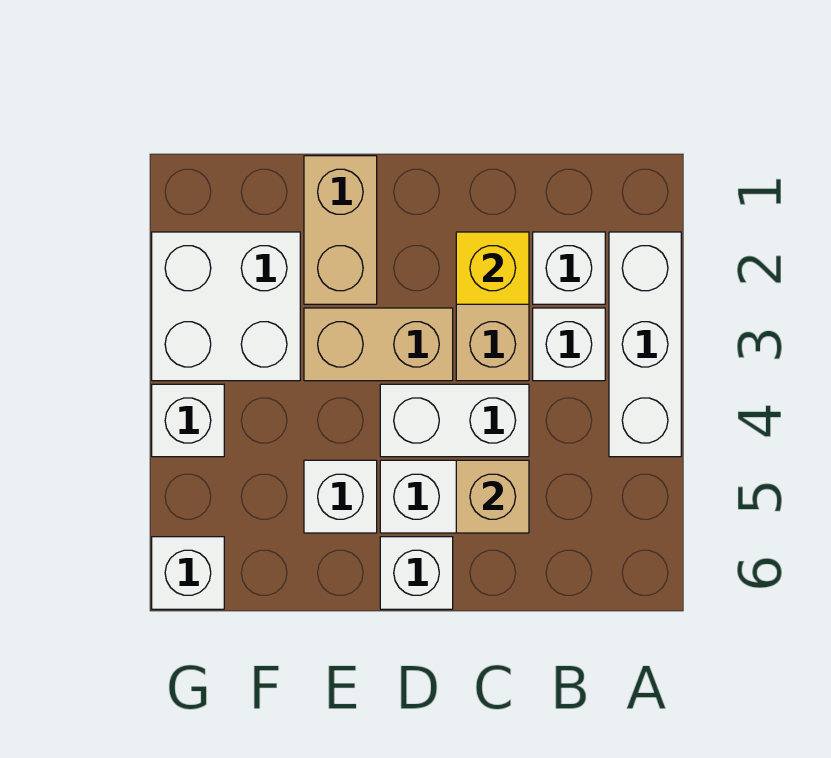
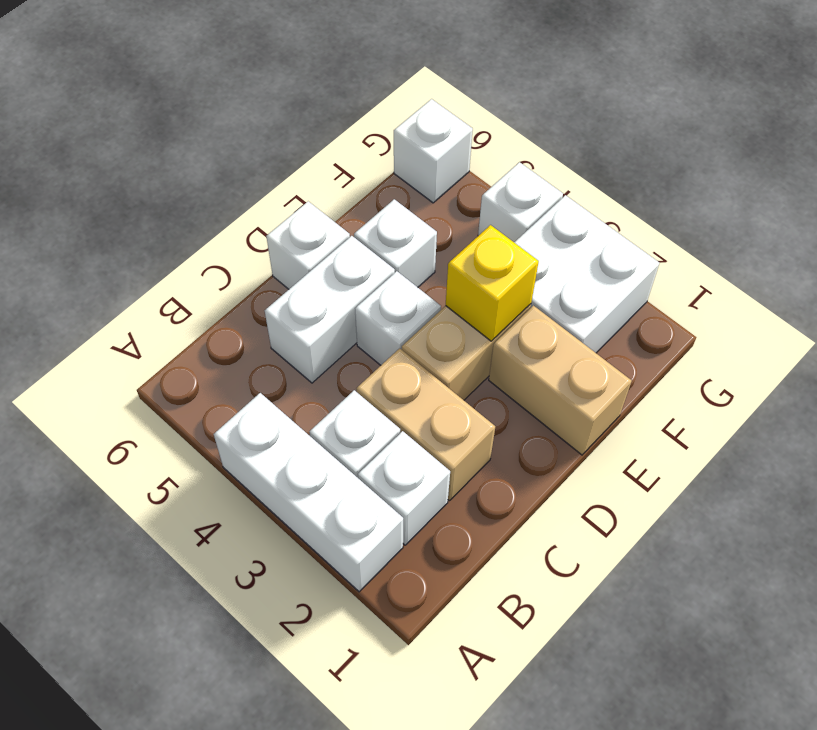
yellow 1x1 brick [456,232,529,304] -> yellow 1x1 brick moved to [446,225,539,341]
white 1x2 brick [380,384,529,457] -> white 1x1 brick [355,271,441,365]
tan 1x1 brick [456,460,529,533] -> none

